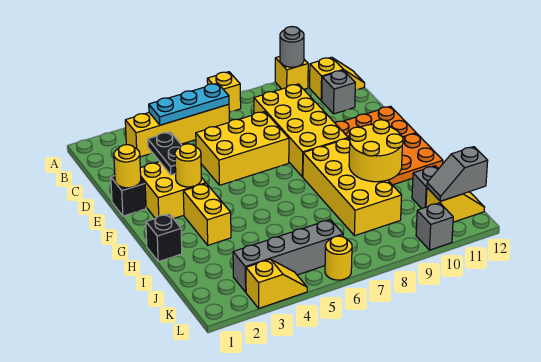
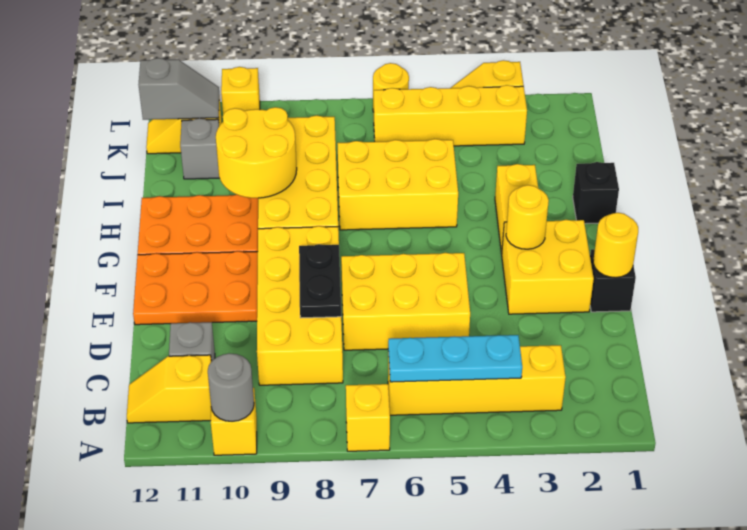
black 1x2 plate [148,132,182,175] -> black 1x2 plate moved to [299,244,341,318]
none -> yellow 2x3 brick [337,139,458,230]
grey 1x4 brick [233,220,343,292] -> yellow 1x4 brick [374,85,527,146]
grey 1x1 brick [416,203,453,250] -> yellow 1x1 brick [221,67,260,115]

